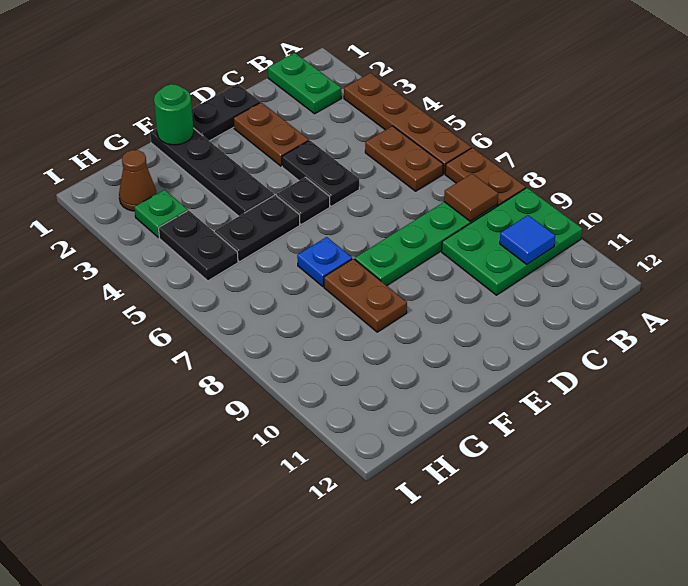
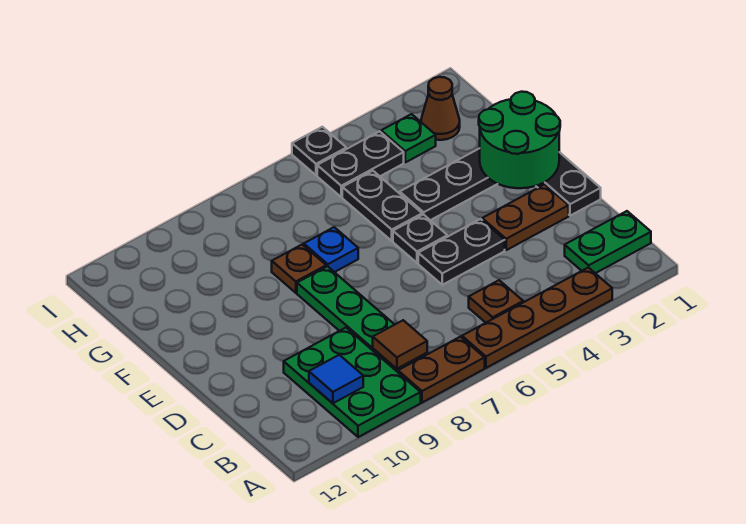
brown 1x2 plate [365,126,443,191] -> brown 1x1 plate [469,280,523,323]
green 1x1 round brick [154,84,194,145] -> green 2x2 round brick [479,92,560,188]
brown 1x2 plate [324,259,407,332] -> brown 1x1 plate [272,245,326,293]
none -> black 1x1 plate [292,127,346,175]

